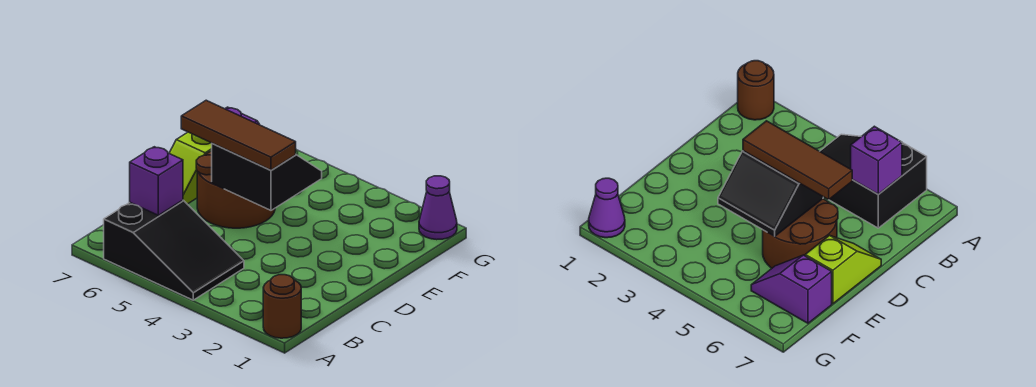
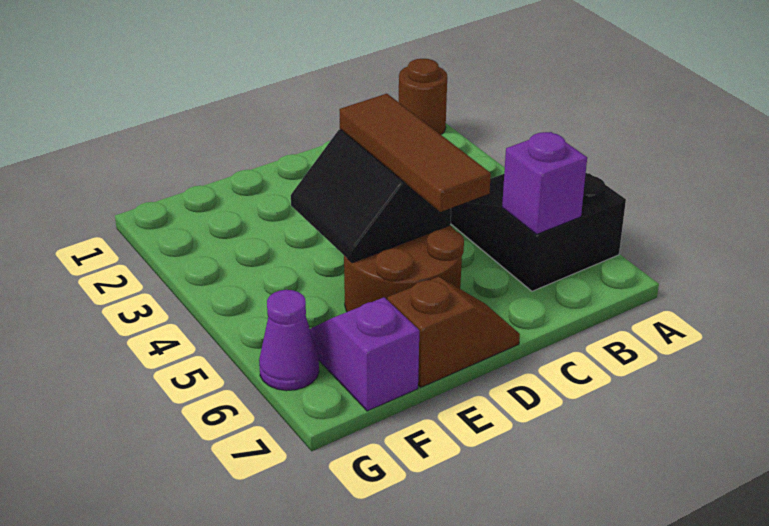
lime 1x2 slope [169,132,212,204] -> brown 1x2 slope [388,277,520,387]
purple 1x1 cone [419,176,457,240] -> purple 1x1 cone moved to [259,290,319,391]

